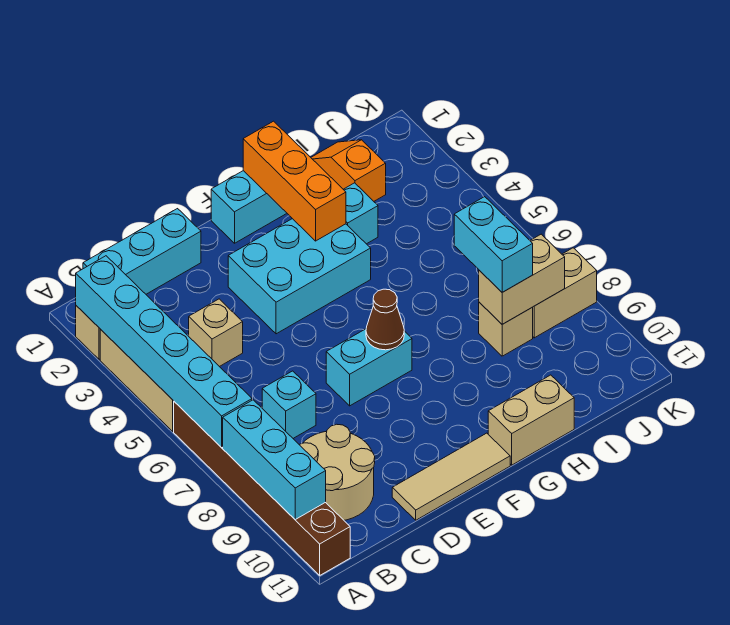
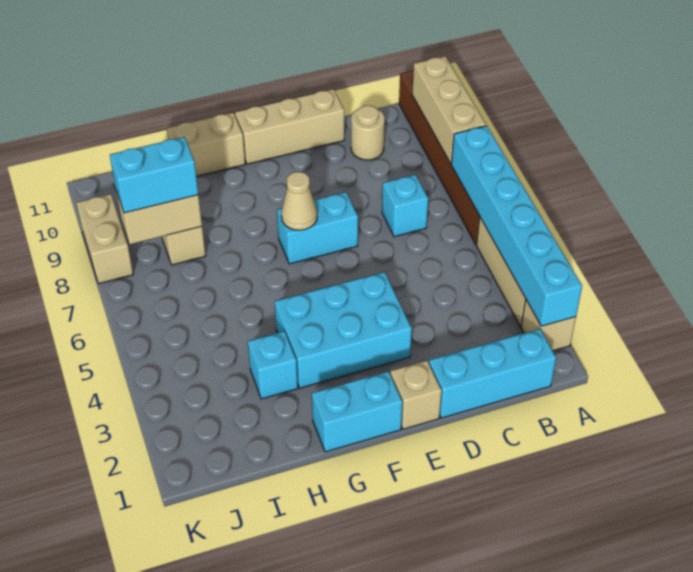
cyan 1x3 brick [223,400,326,519] -> tan 1x3 brick [412,56,486,164]
tan 2x2 round brick [299,424,375,520] -> tan 1x1 round brick [351,106,385,160]
tan 1x1 brick [189,299,243,367] -> tan 1x1 brick moved to [390,361,442,429]
tan 1x3 tile [392,433,510,520] -> tan 1x3 brick [235,89,344,164]
brown 1x1 cone [366,289,404,350] -> tan 1x1 cone [281,172,317,230]
orange 1x3 brick [243,121,346,241] -> none
orange 1x2 slope [311,140,386,201] -> none
cyan 1x2 brick [454,197,533,292] -> cyan 1x2 brick turned to [110,137,198,213]
tan 1x2 brick [532,248,597,338] -> tan 1x2 brick turned to [76,194,133,284]

